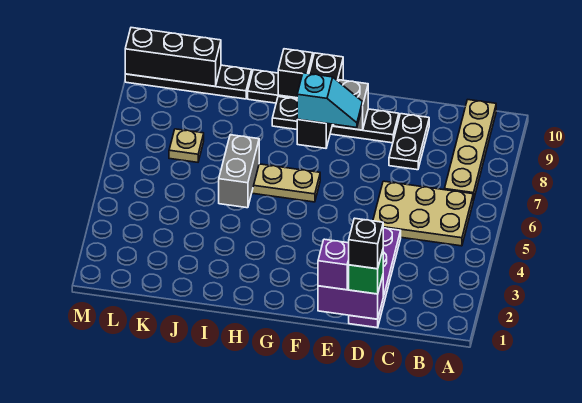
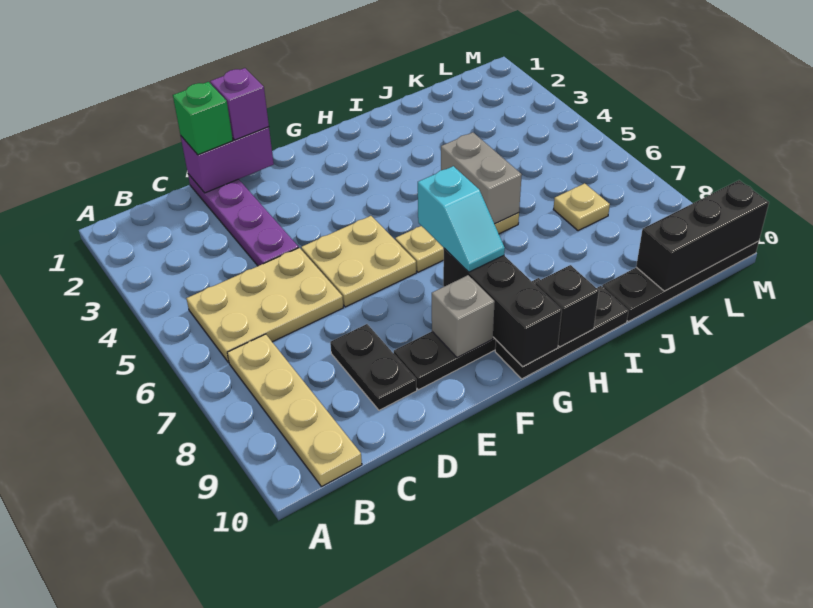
black 1x1 brick [349,218,383,269] -> none
none -> tan 2x2 plate [301,216,416,307]
cyan 1x2 slope [297,73,363,128] -> cyan 1x2 slope turned to [418,166,505,272]

